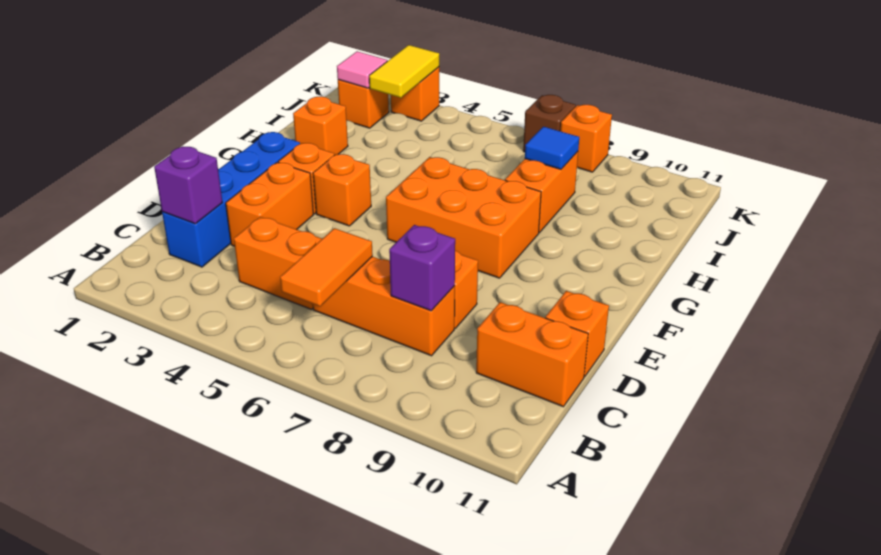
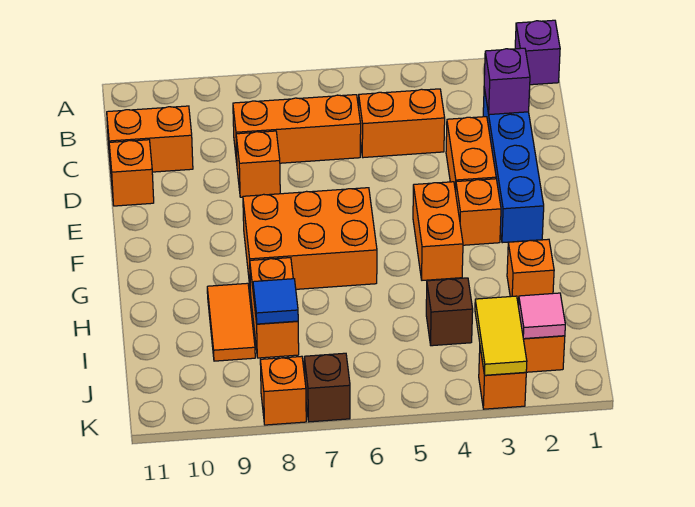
orange 1x2 tile [280,228,373,306] -> orange 1x2 tile moved to [207,283,255,361]
purple 1x1 brick [389,225,455,311] -> purple 1x1 brick moved to [515,20,560,85]
orange 1x1 brick [313,154,371,226] -> orange 1x2 brick [413,182,463,280]
none -> brown 1x1 brick [426,278,473,346]

